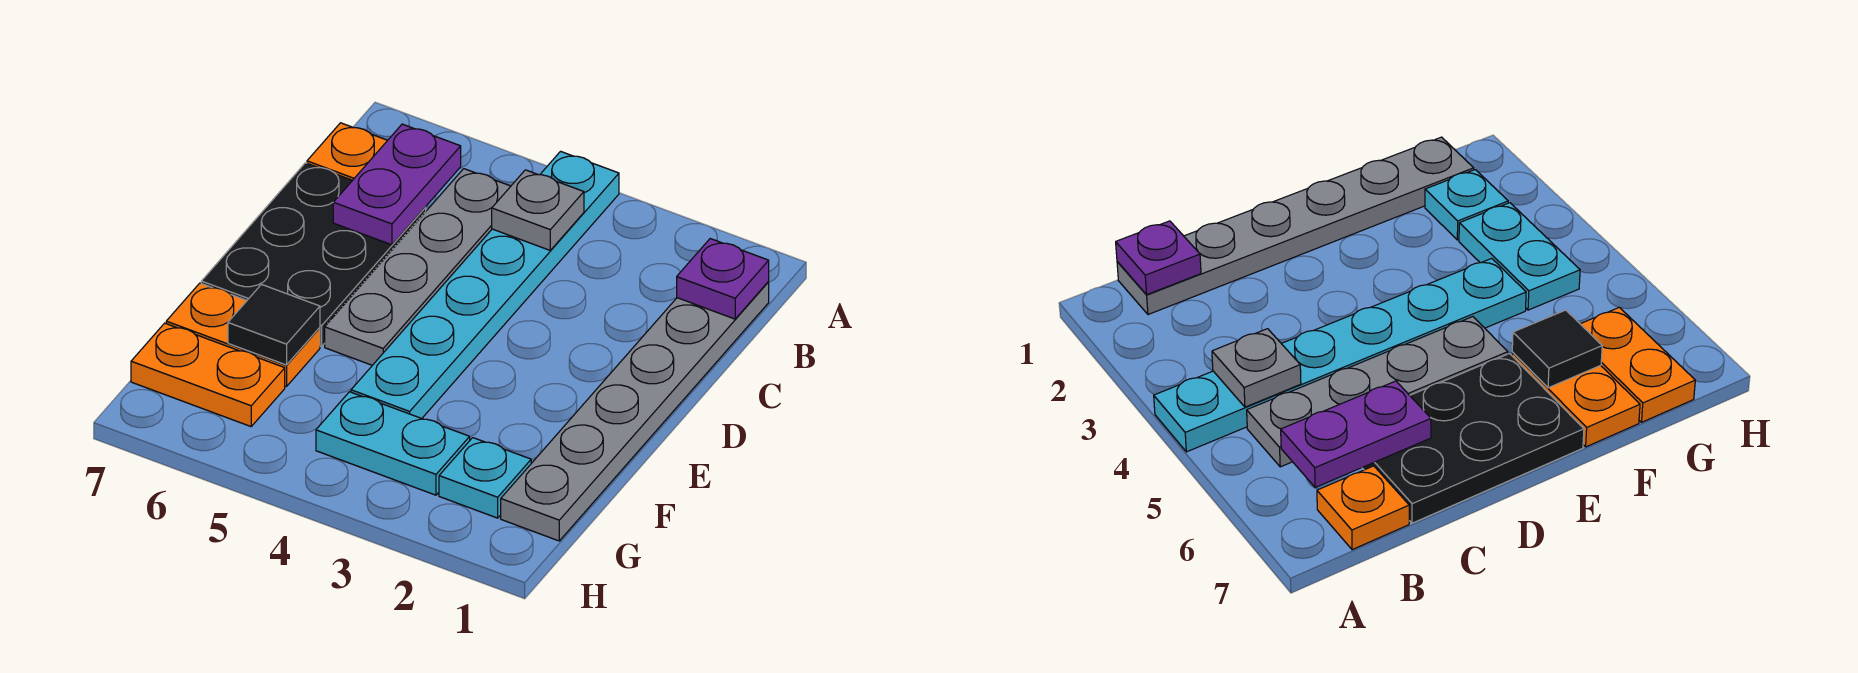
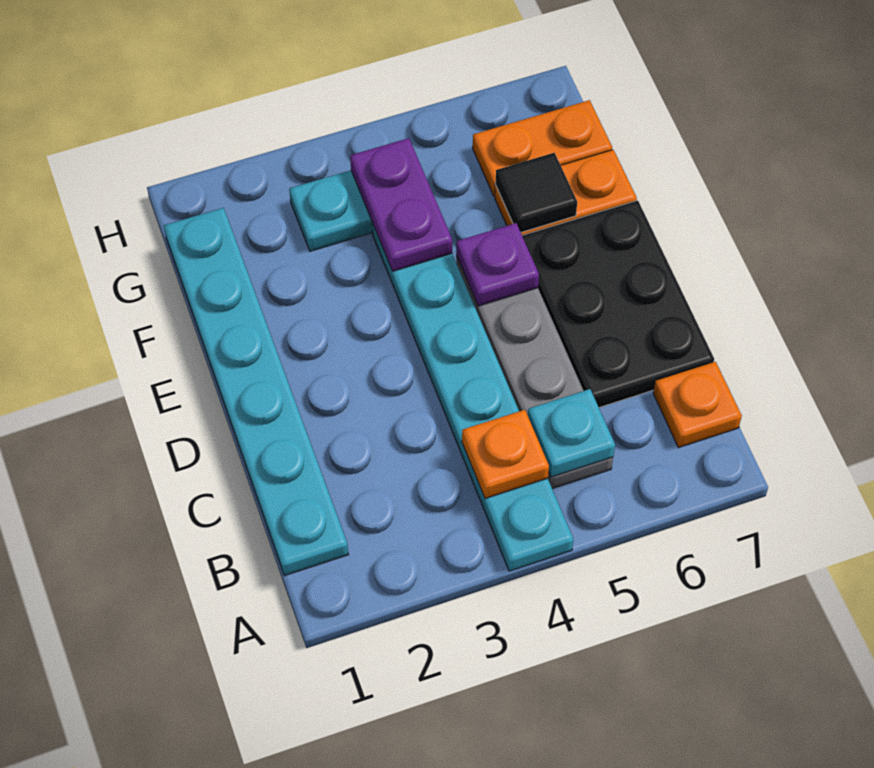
grey 1x6 plate [501,282,769,541] -> cyan 1x6 plate [164,208,348,576]
purple 1x1 plate [677,239,769,319] -> purple 1x1 plate moved to [456,223,539,306]
grey 1x1 plate [492,170,584,251] -> orange 1x1 plate [462,410,549,498]
purple 1x2 plate [333,124,461,245] -> purple 1x2 plate moved to [350,138,452,271]
cyan 1x1 plate [439,438,531,518] -> cyan 1x1 plate moved to [528,389,615,477]

